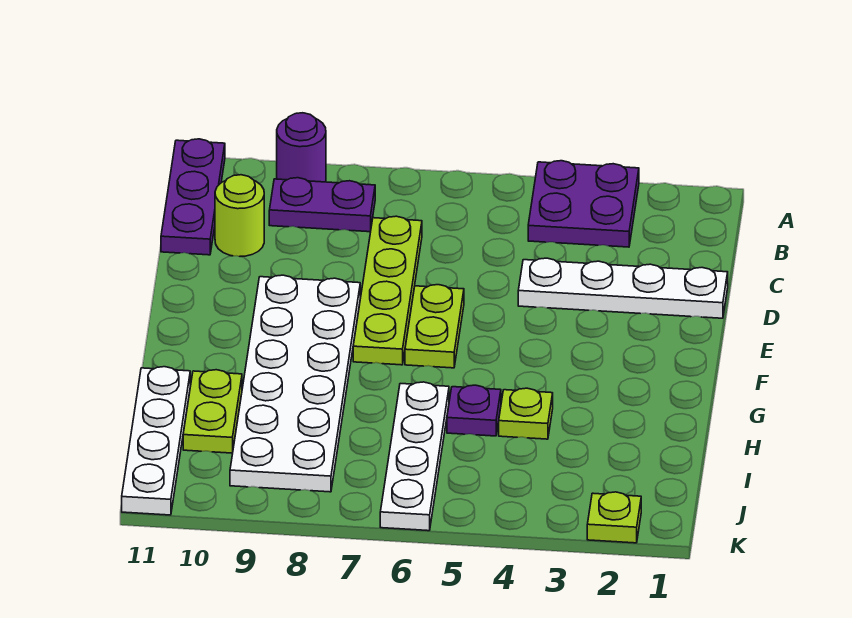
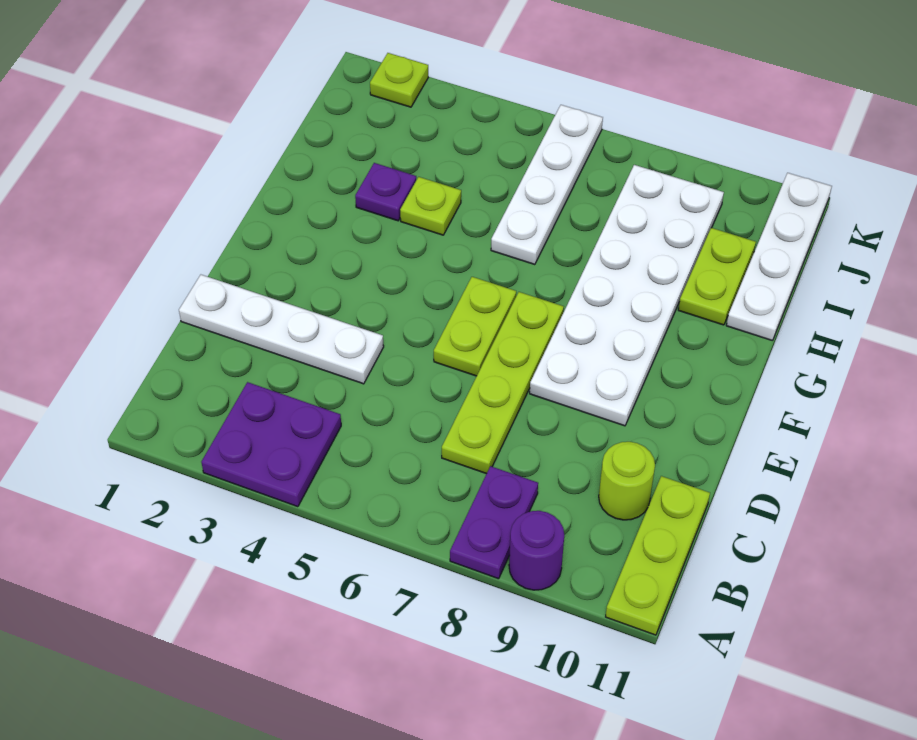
purple 1x3 plate [161,139,225,255] -> lime 1x3 plate [606,476,710,635]
purple 1x2 plate [269,178,375,232] -> purple 1x2 plate turned to [450,466,538,579]
purple 1x1 plate [447,385,501,436] -> purple 1x1 plate moved to [355,163,416,221]

